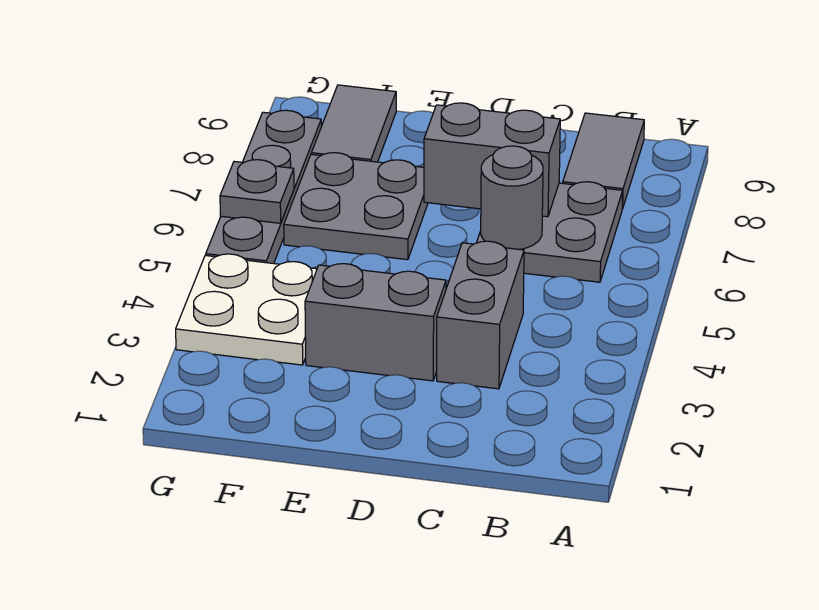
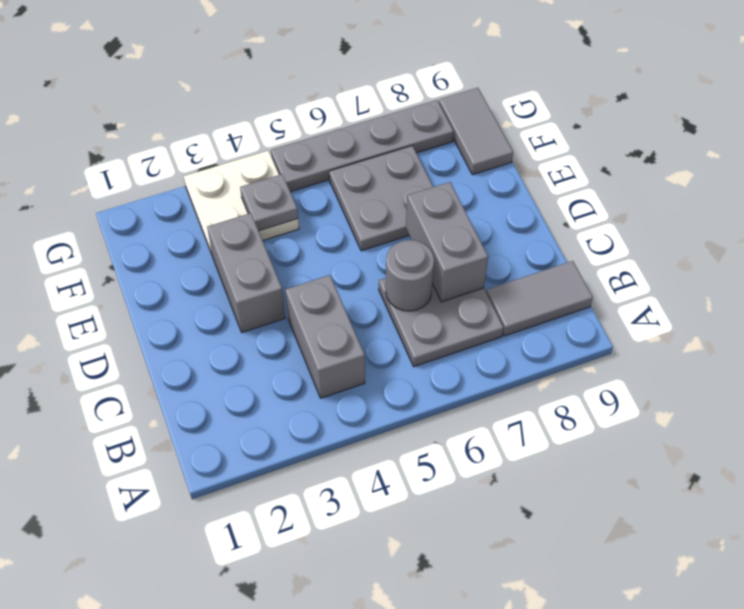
grey 1x2 brick [437,241,524,389] -> grey 1x2 brick turned to [285,275,365,398]
grey 1x2 tile [311,85,396,162] -> grey 1x2 tile turned to [439,88,513,175]
grey 1x1 plate [220,160,294,223] -> grey 1x1 plate moved to [240,174,298,231]

